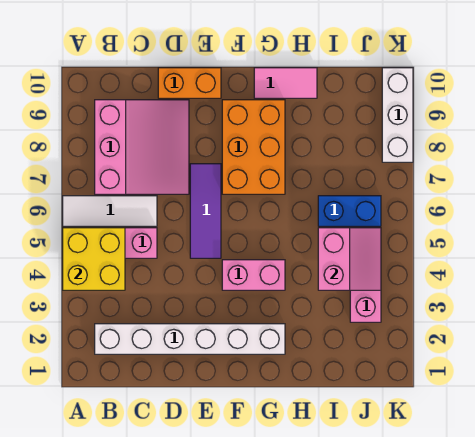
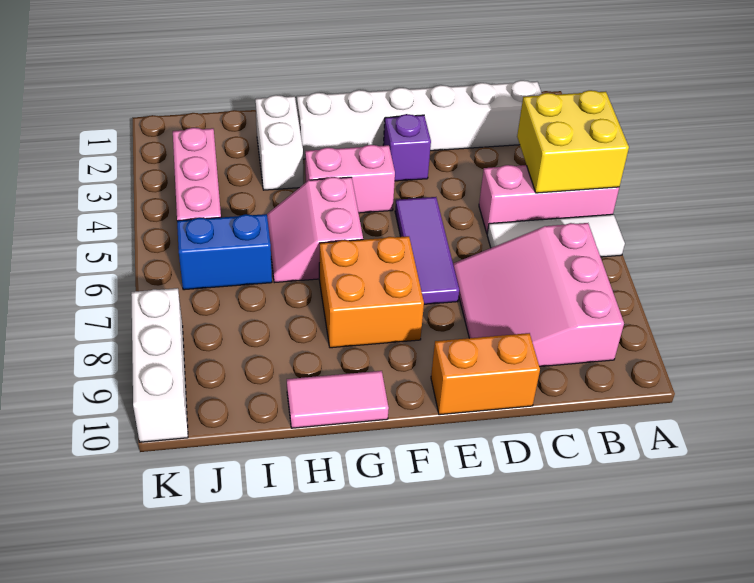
none -> purple 1x1 brick [383,114,431,181]
orange 2x3 brick [222,100,285,194] -> orange 2x2 brick [319,236,424,348]
none -> white 1x2 brick [255,95,303,190]
pink 2x2 slope [318,228,381,290] -> pink 2x2 slope moved to [267,177,363,283]

